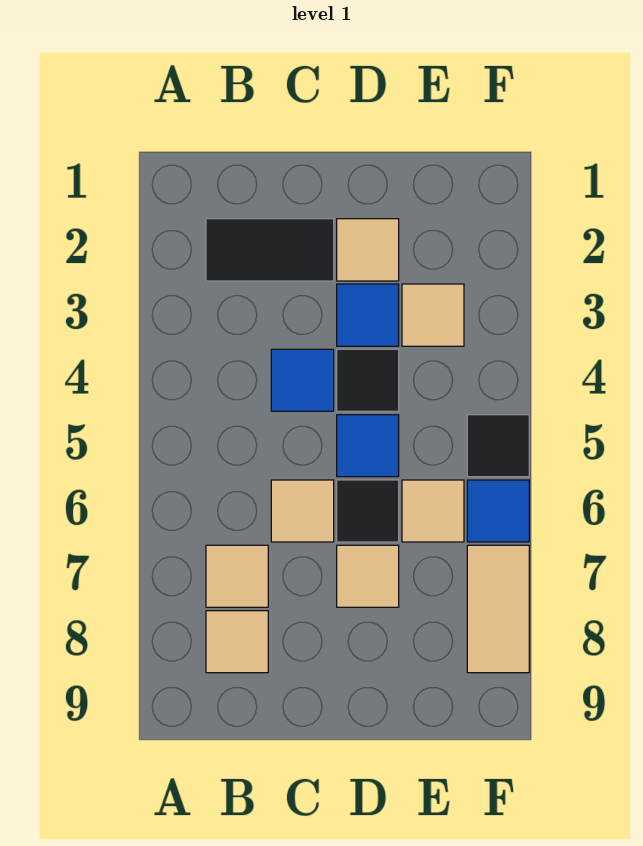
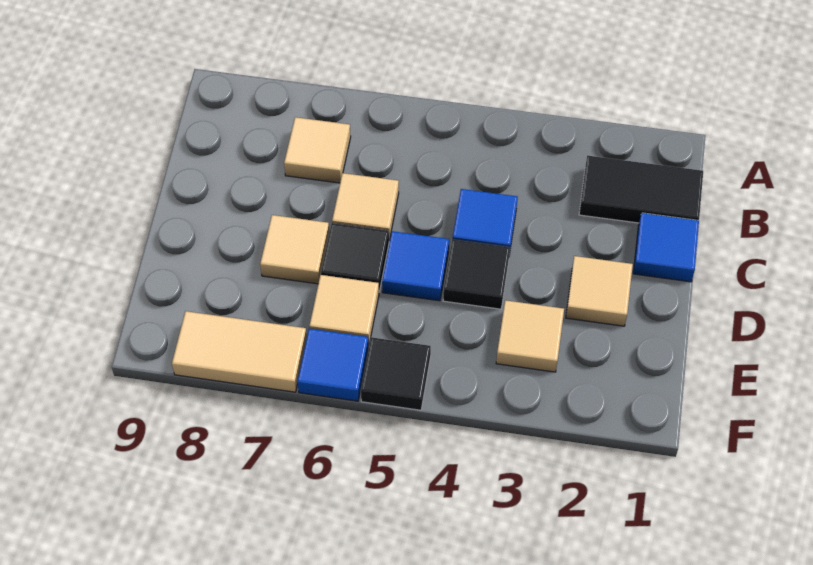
black 1x2 tile [206,219,334,281] -> black 1x2 tile turned to [579,155,703,223]
tan 1x1 tile [206,611,268,673] -> none
blue 1x1 tile [337,284,399,346] -> blue 1x1 tile moved to [633,213,699,282]

